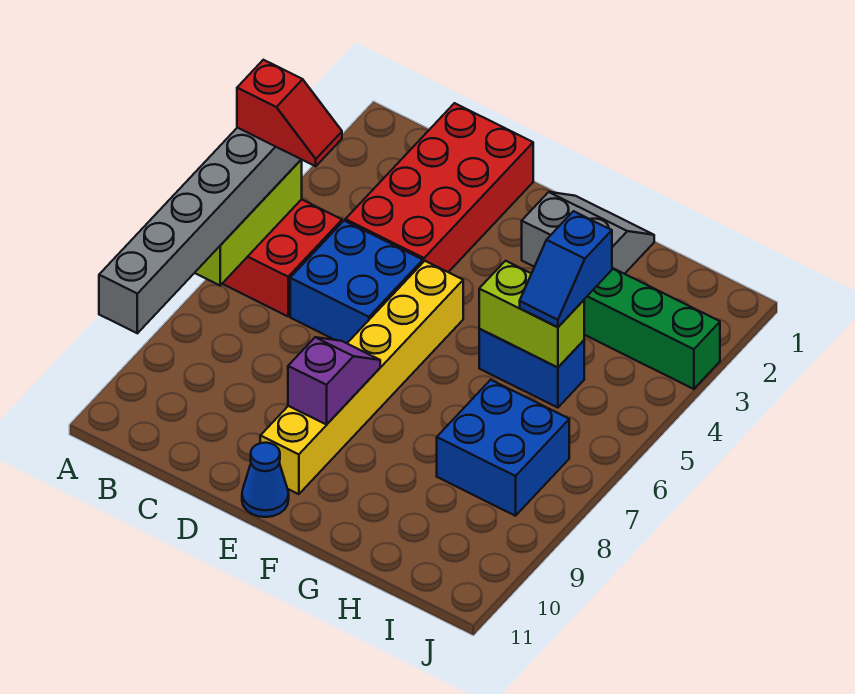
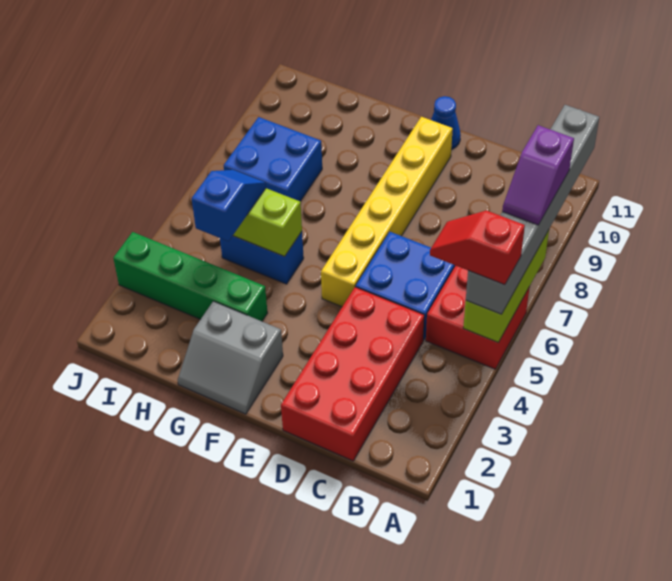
purple 1x2 slope [288,337,380,425] -> purple 1x2 slope moved to [502,125,574,225]

